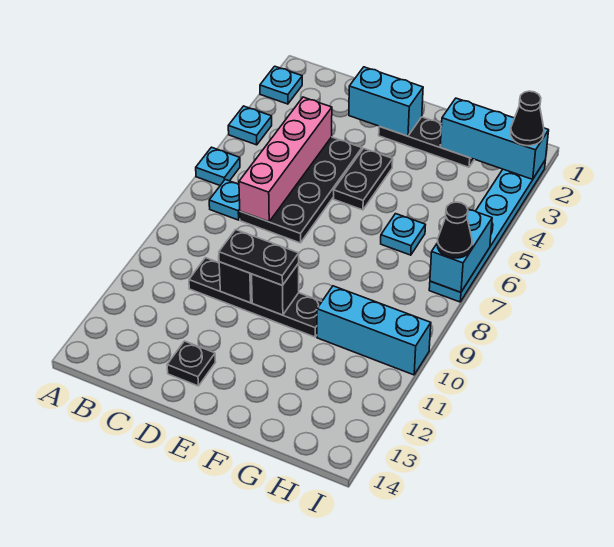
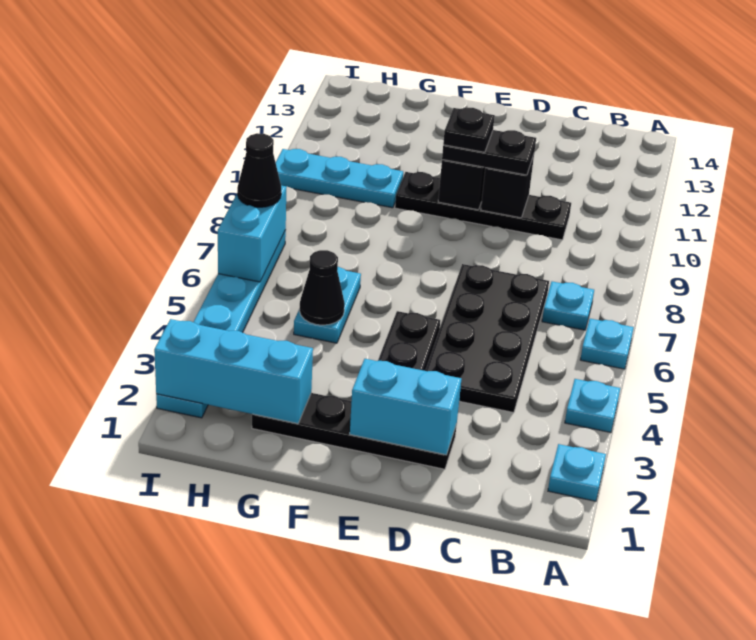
pink 1x4 brick [239,97,332,222] -> none
black 1x1 plate [167,341,215,386] -> black 1x1 plate moved to [443,108,495,152]
black 1x3 plate [379,117,474,167] -> black 1x4 plate [252,393,457,469]
cyan 1x1 plate [381,214,425,255] -> cyan 1x2 plate [294,267,361,343]
cyan 1x3 brick [317,286,431,375] -> cyan 1x3 plate [276,149,403,208]
black 1x1 cone [511,91,544,146] -> black 1x1 cone moved to [299,250,345,325]

